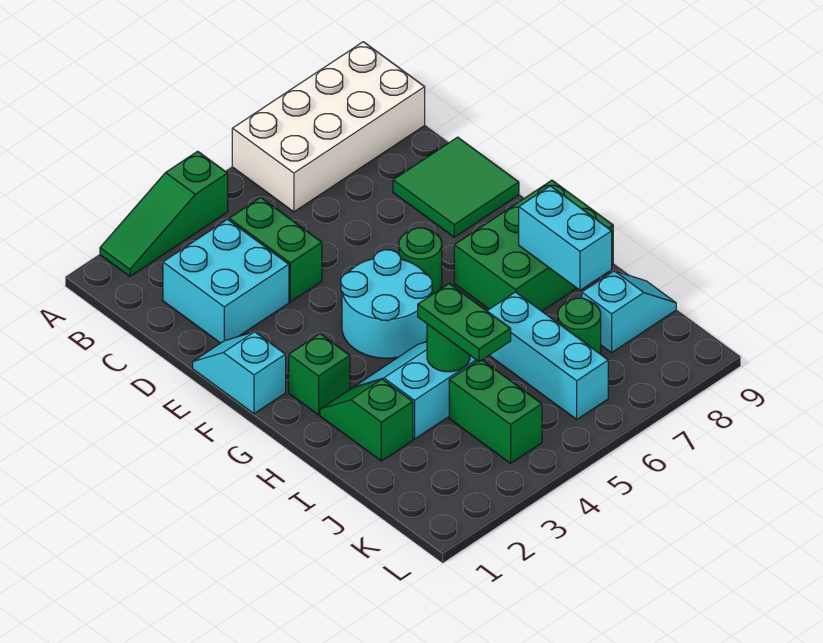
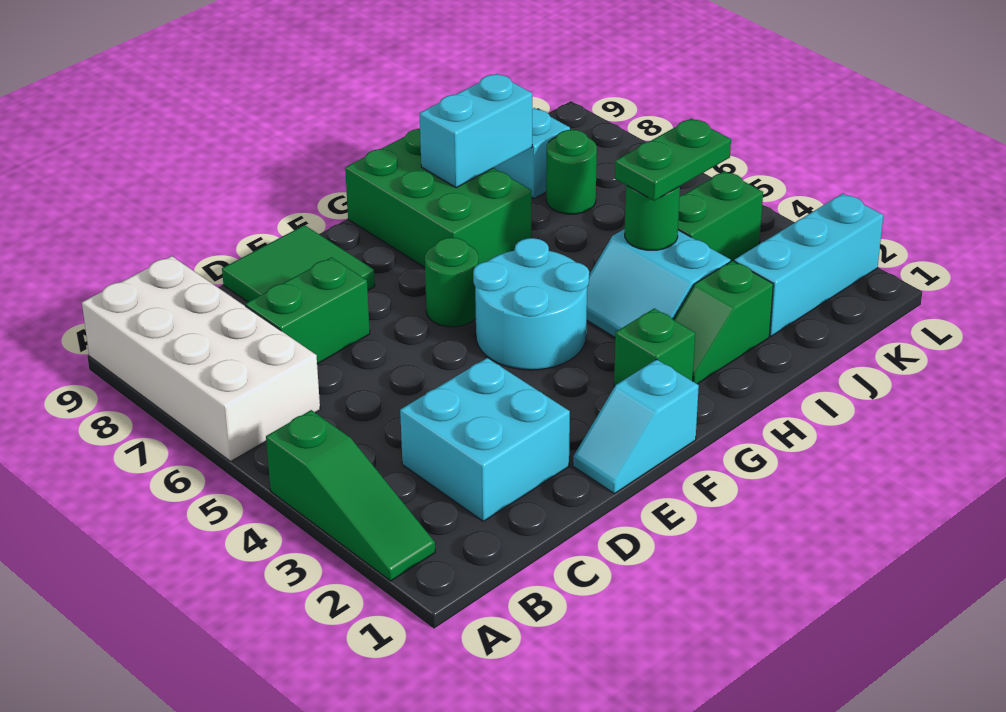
green 1x2 brick [229,197,322,302] -> green 1x2 brick moved to [245,257,370,364]
cyan 1x3 brick [487,292,608,419] -> cyan 1x3 brick moved to [734,194,883,336]

